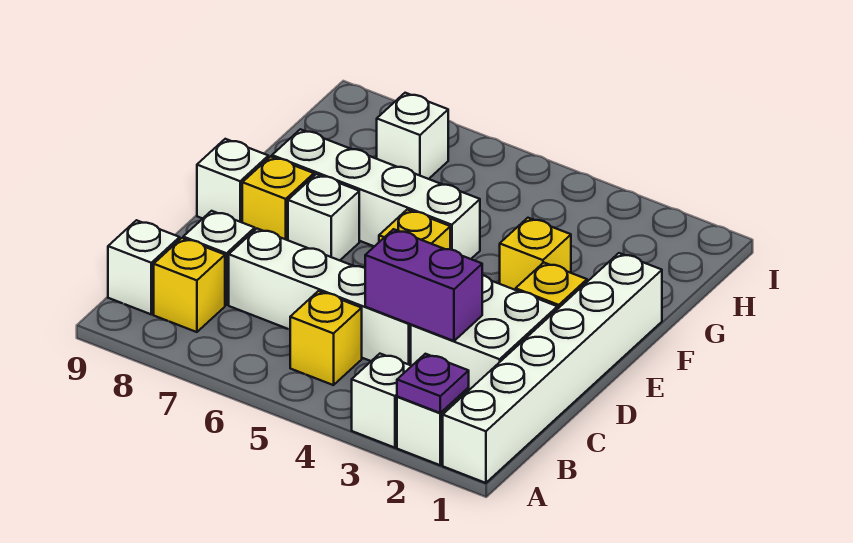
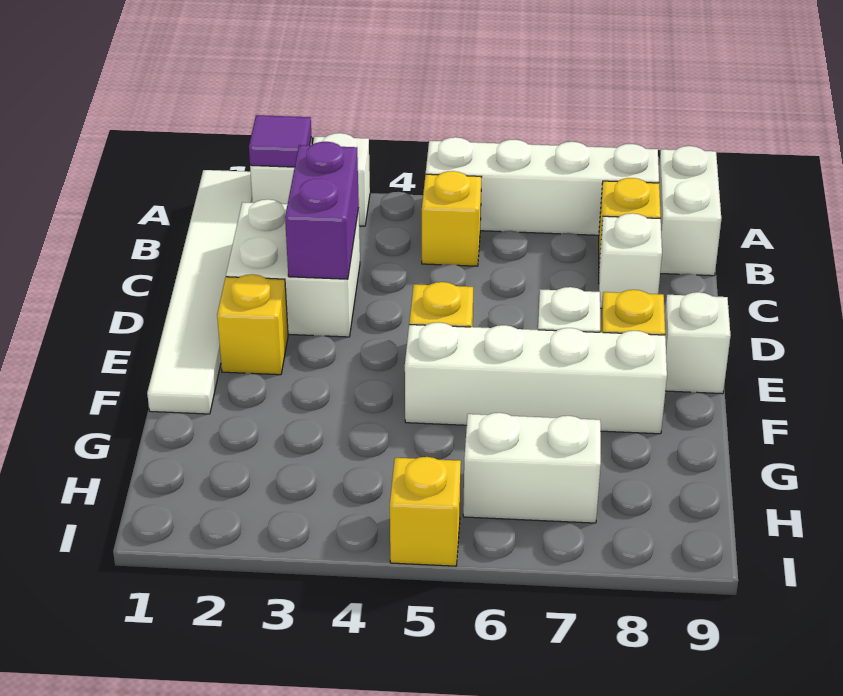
white 1x6 brick [443,253,662,483] -> white 1x6 tile [147,170,252,414]
purple 1x1 plate [397,354,469,413] -> purple 1x1 tile [249,115,311,167]
white 1x1 brick [108,220,180,314] -> white 1x2 brick [659,146,721,276]
purple 1x2 brick [365,229,482,341] -> purple 1x2 brick turned to [285,142,359,279]
white 1x4 brick [229,229,411,365] -> white 1x4 brick moved to [426,137,659,235]
yellow 1x1 brick [500,218,571,290] -> yellow 1x1 brick moved to [390,457,461,566]
white 1x1 brick [377,93,448,179] -> white 1x2 brick [463,413,601,523]

